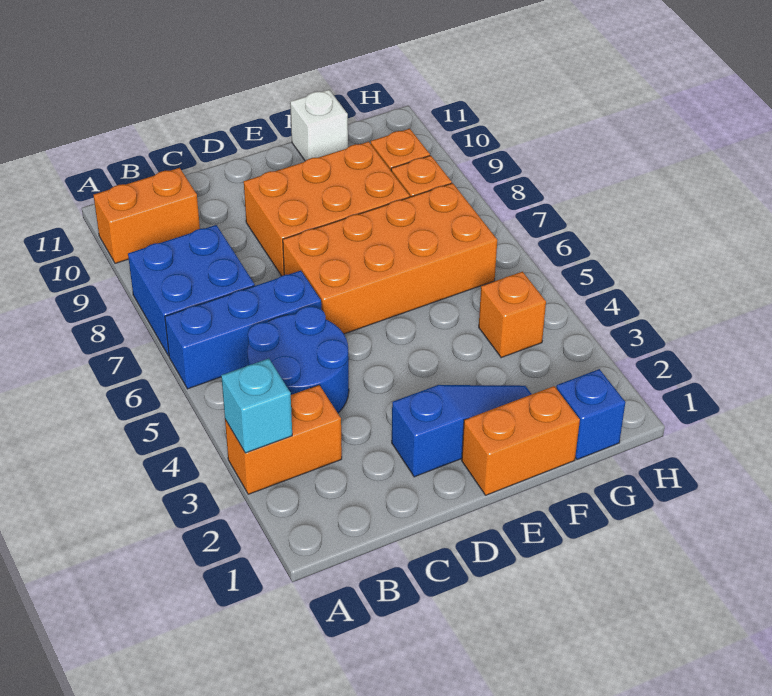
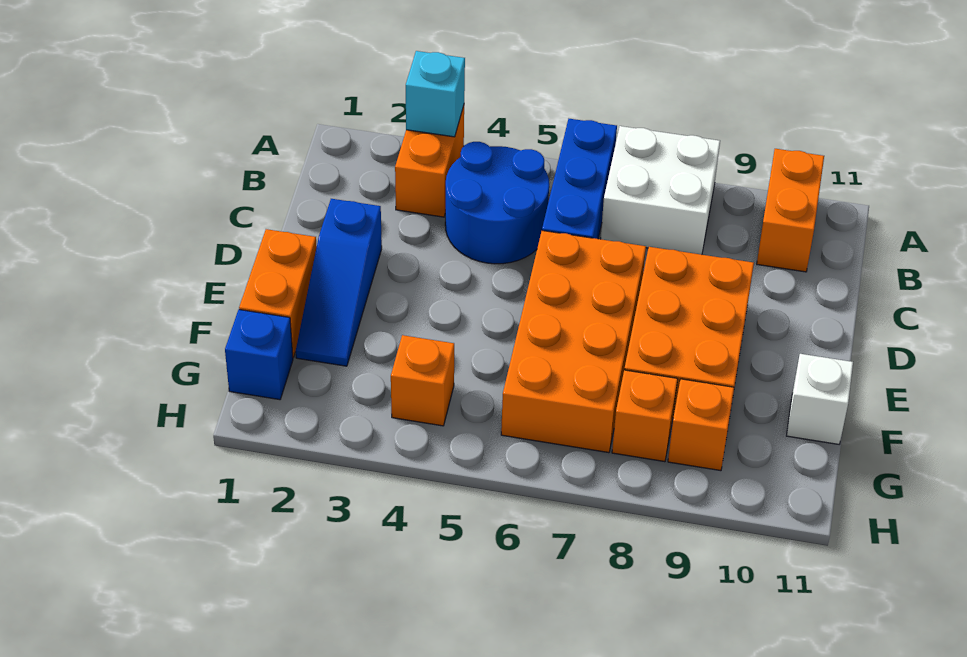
blue 2x2 brick [128,225,255,356] -> white 2x2 brick [601,126,720,255]

